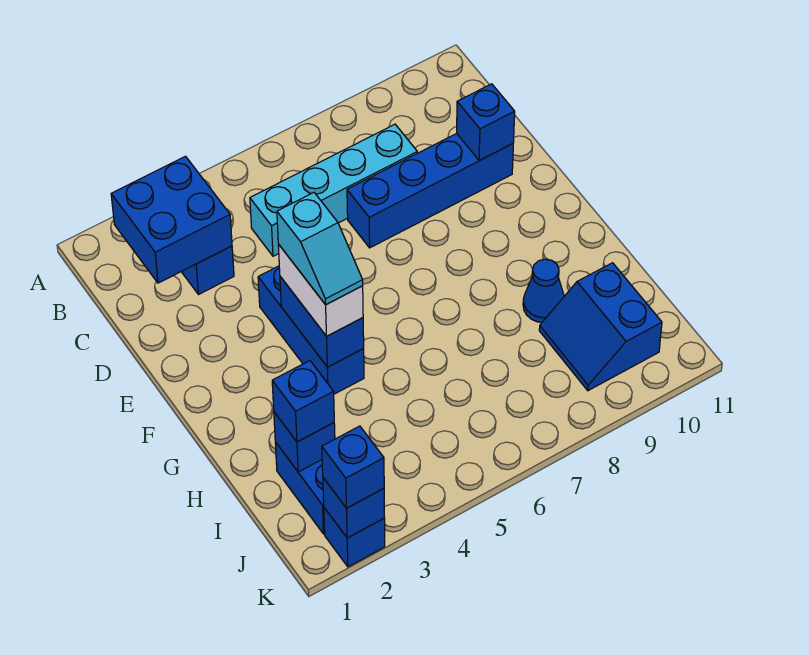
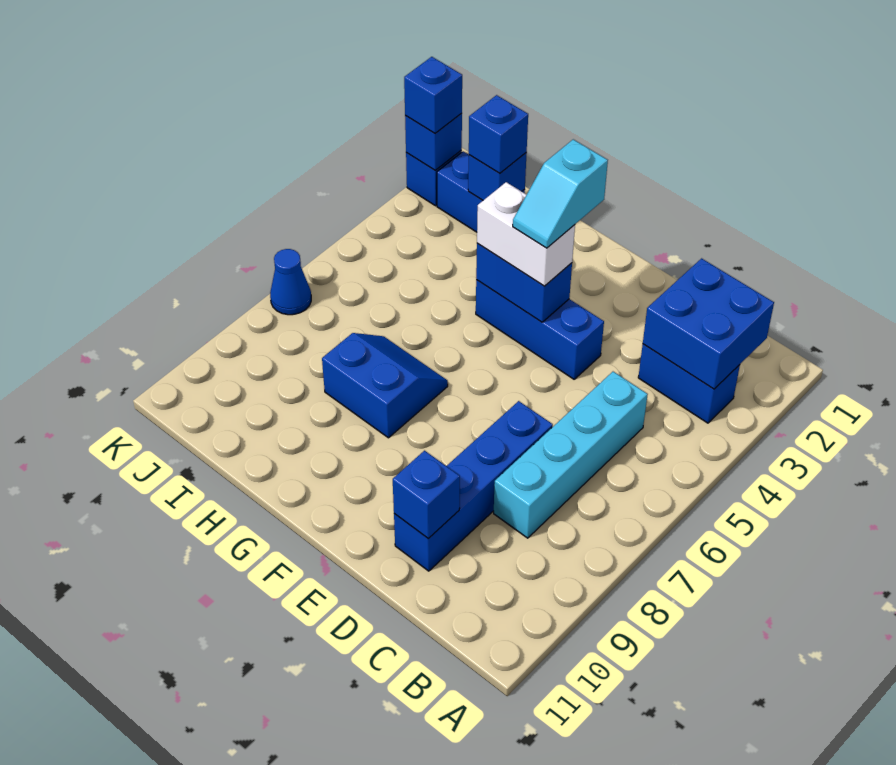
cyan 1x2 slope [277,193,363,305] -> cyan 1x2 slope turned to [513,139,608,248]
blue 1x1 cone [523,259,564,323] -> blue 1x1 cone moved to [270,249,311,315]
blue 2x2 slope [539,263,662,391] -> blue 2x2 slope moved to [322,333,448,438]

